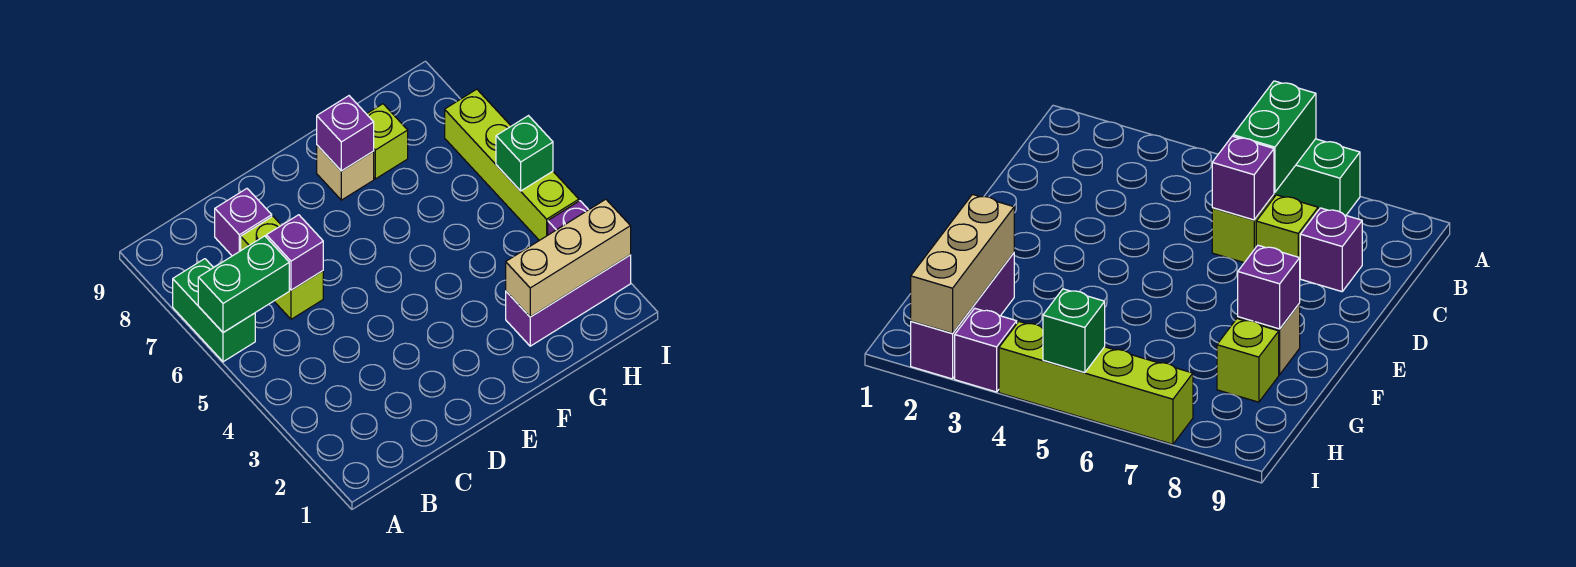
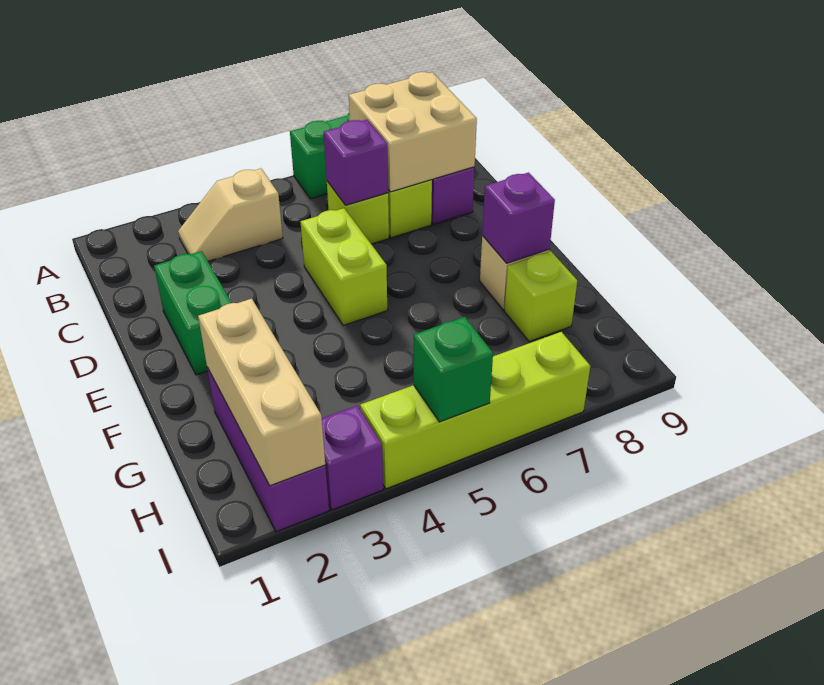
green 1x2 brick [198,236,289,333] -> green 1x2 brick moved to [154,251,232,375]
none -> tan 1x2 slope [178,169,283,261]
none -> tan 2x2 brick [349,72,477,192]
none -> lime 1x2 brick [301,208,387,325]

